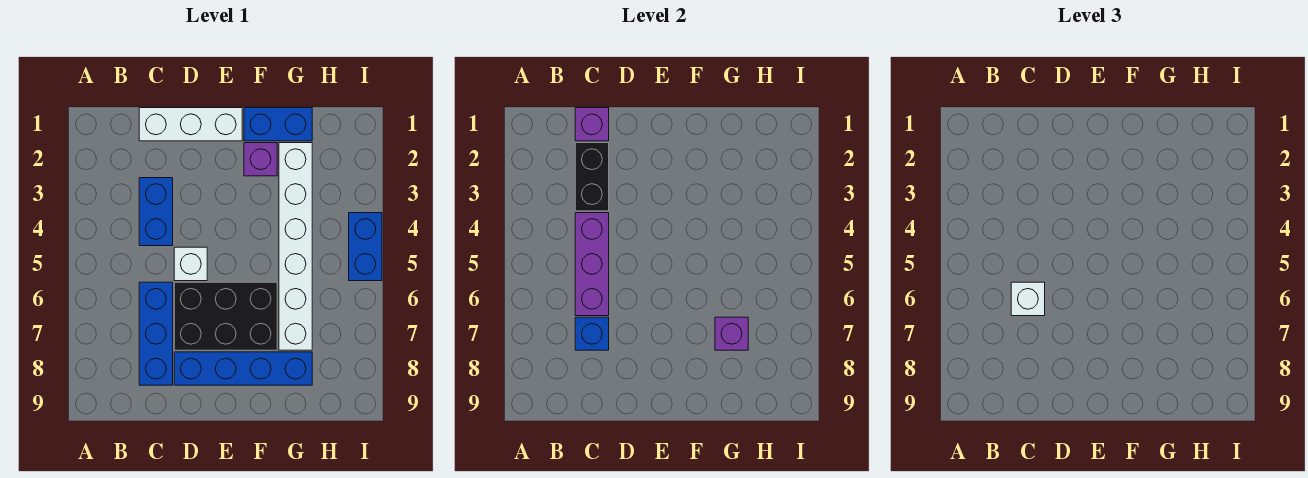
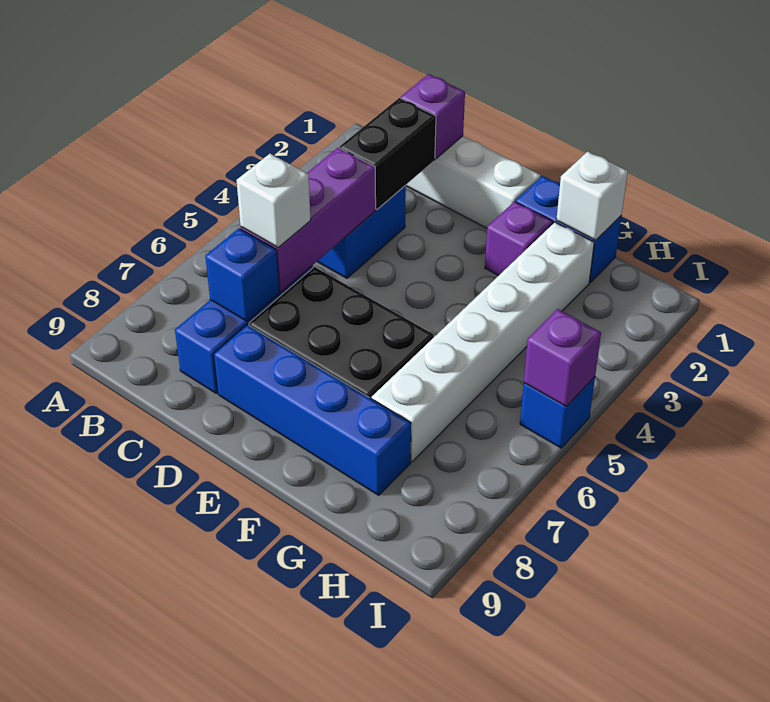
white 1x1 brick [174,247,207,281] -> white 1x1 brick moved to [556,151,628,240]
purple 1x1 brick [715,317,748,350] -> purple 1x1 brick moved to [524,309,601,407]
blue 1x2 brick [349,213,382,281] -> blue 1x1 brick [520,377,595,448]

